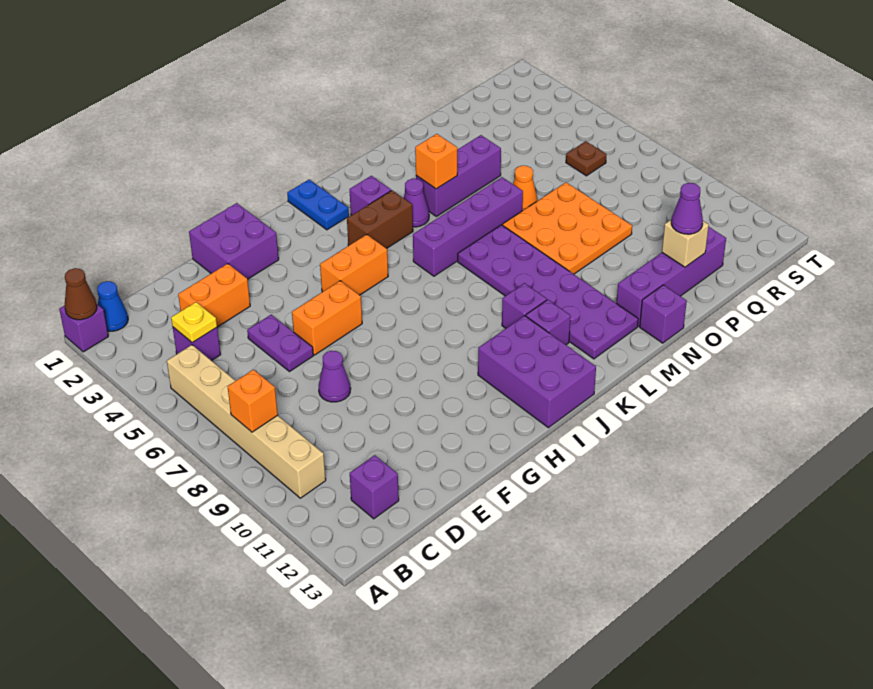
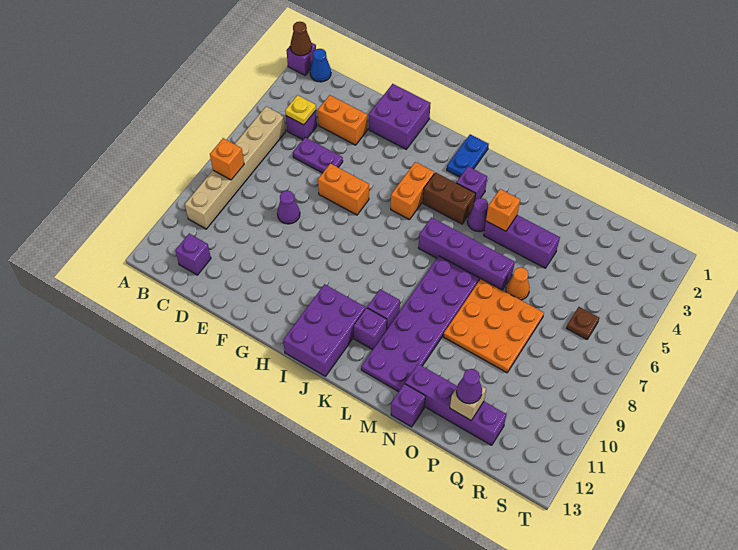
purple 1x2 plate [247,315,313,372] -> purple 1x2 plate turned to [293,137,343,173]
orange 1x2 brick [320,235,388,295] -> orange 1x2 brick turned to [391,162,434,220]

